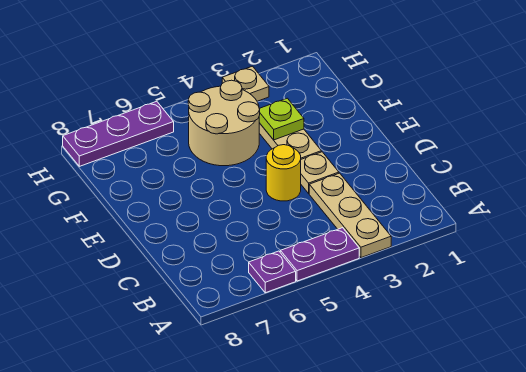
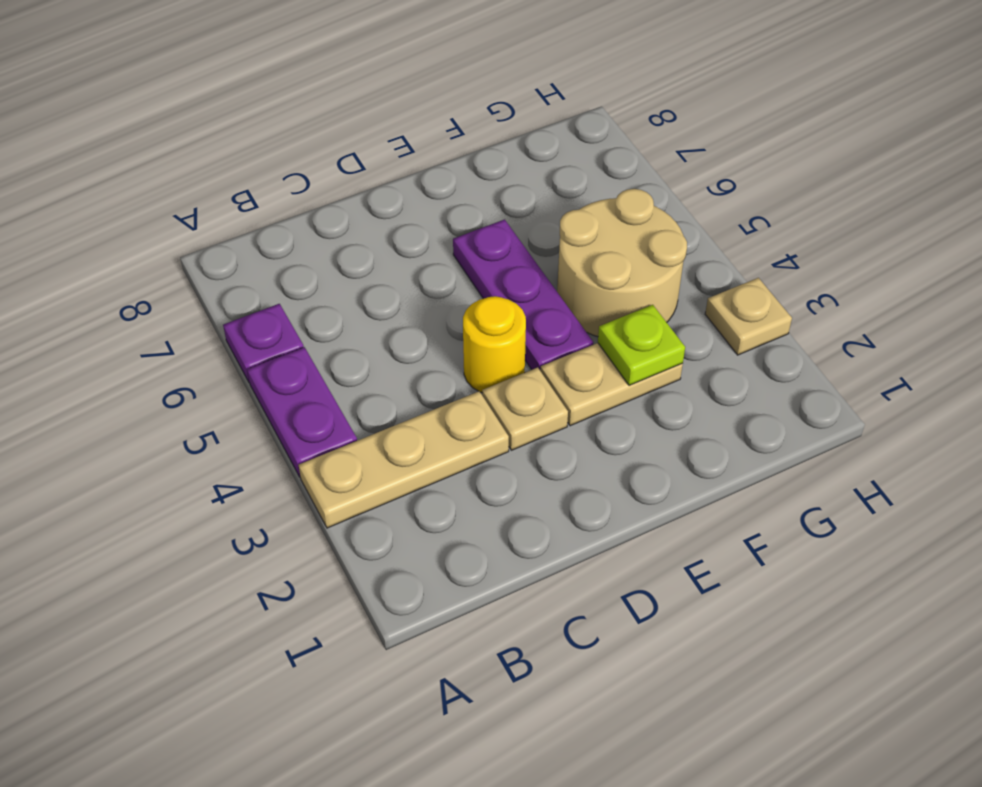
purple 1x3 plate [63,101,174,166] -> purple 1x3 plate moved to [453,219,593,370]

